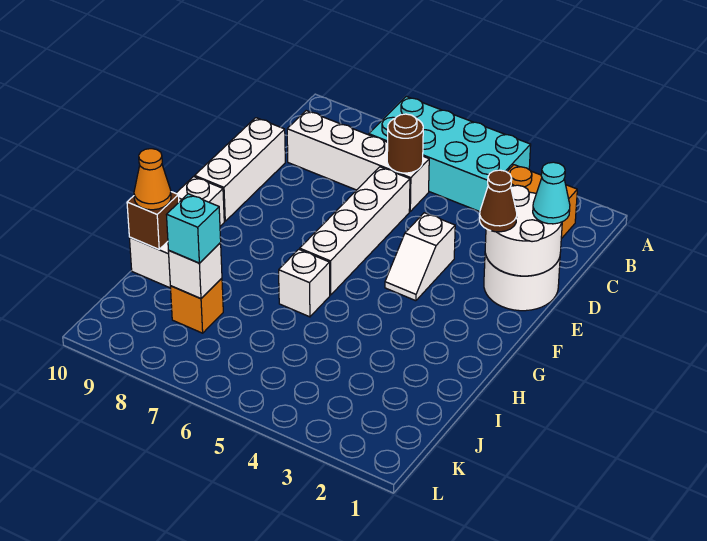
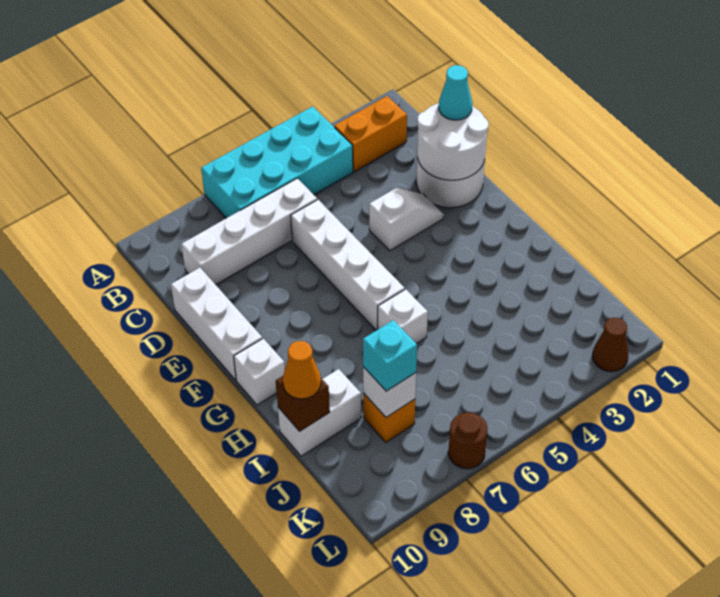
brown 1x1 round brick [387,114,423,173] -> brown 1x1 round brick moved to [448,413,487,469]
brown 1x1 cone [480,170,517,232] -> brown 1x1 cone moved to [592,318,628,372]
white 1x2 slope [385,213,455,301] -> white 1x2 slope turned to [369,188,444,251]

